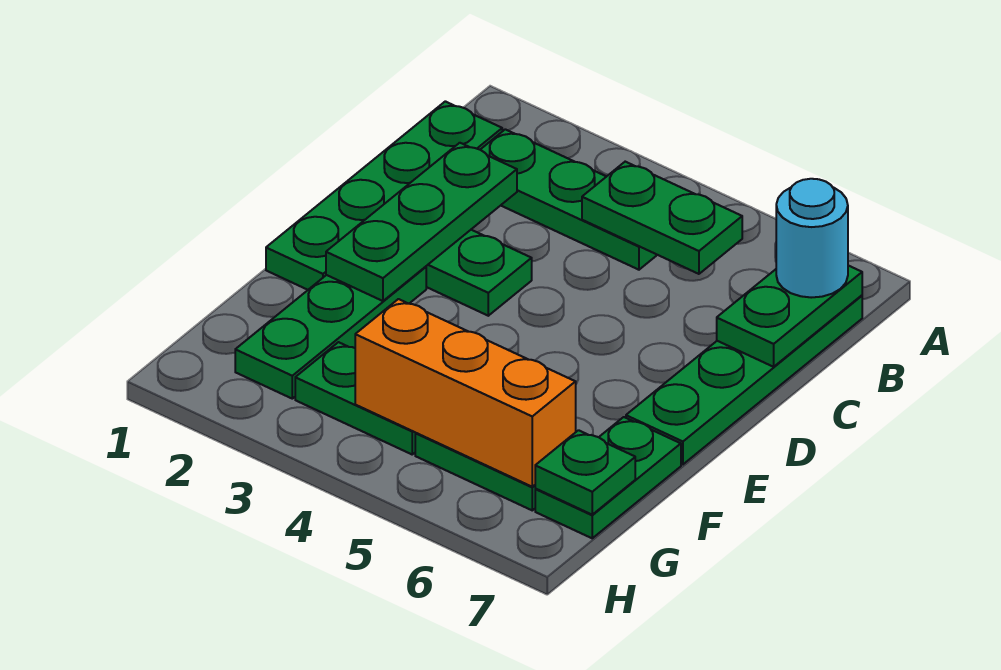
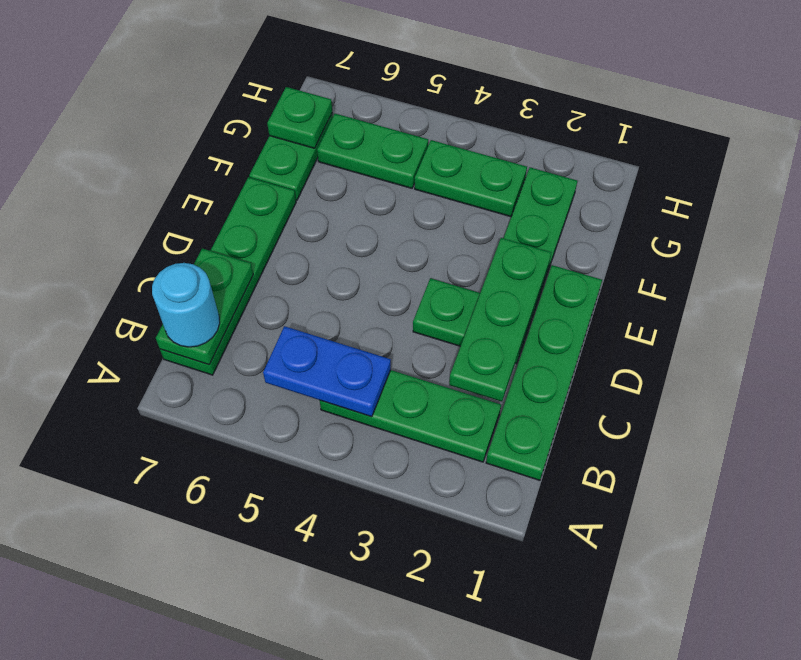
green 1x2 plate [582,162,742,274] -> blue 1x2 plate [263,326,391,417]
orange 1x3 brick [355,299,576,487] -> none

